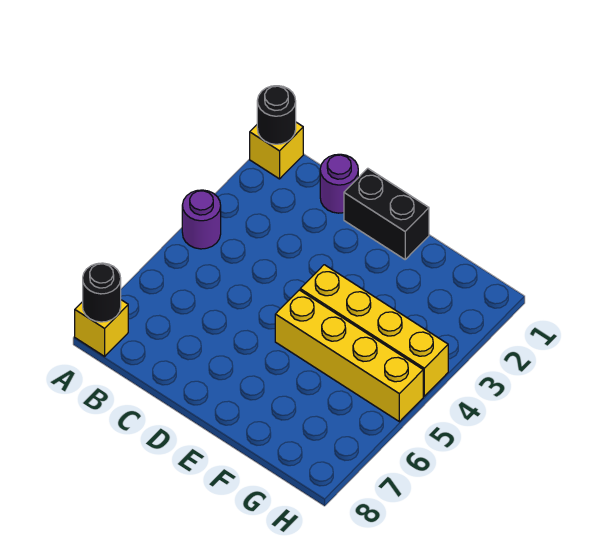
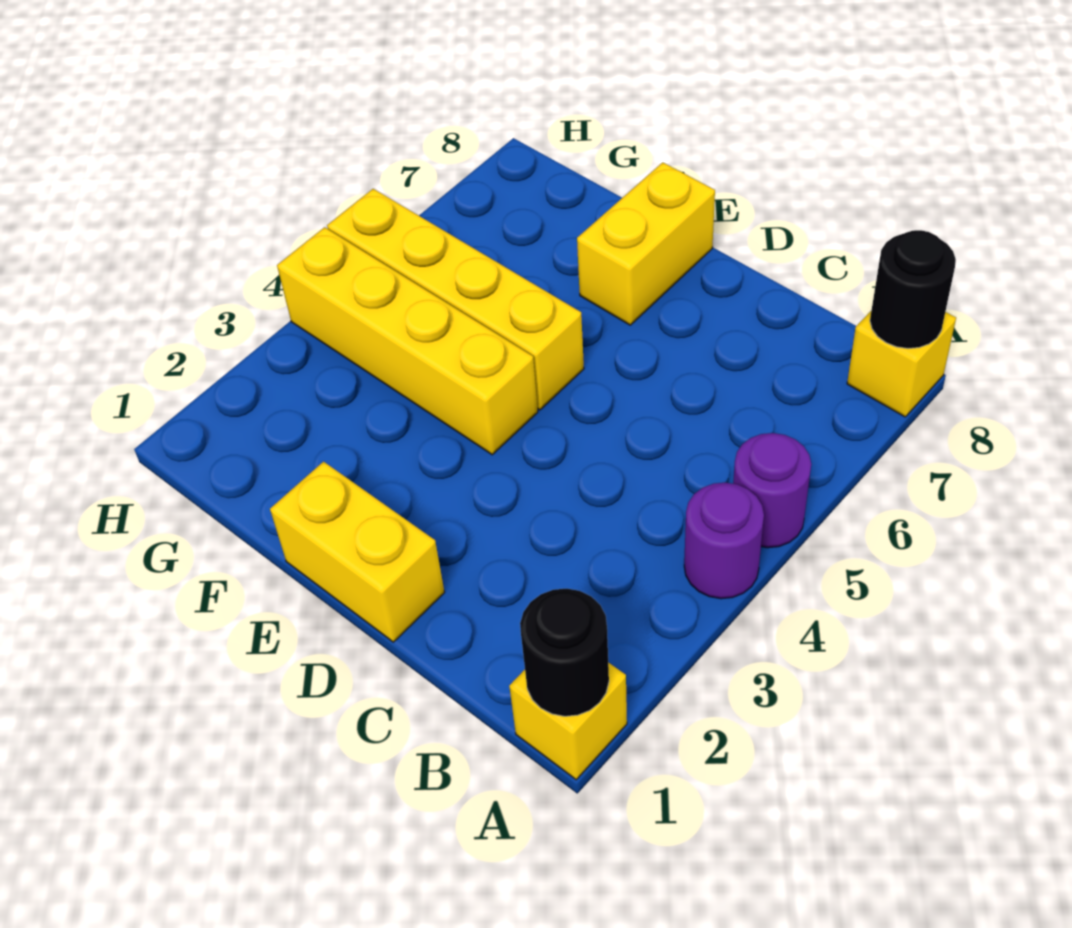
purple 1x1 round brick [320,154,358,213] -> purple 1x1 round brick moved to [733,433,811,548]
black 1x2 brick [344,168,429,259] -> yellow 1x2 brick [270,462,445,642]
none -> yellow 1x2 brick [577,162,715,325]

